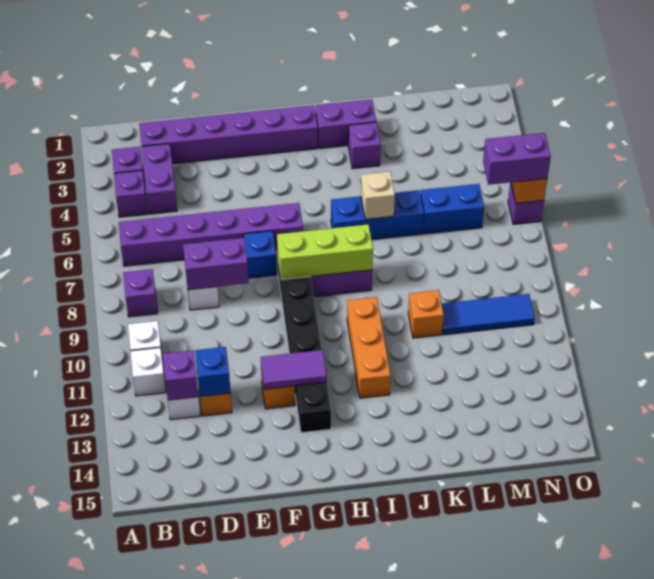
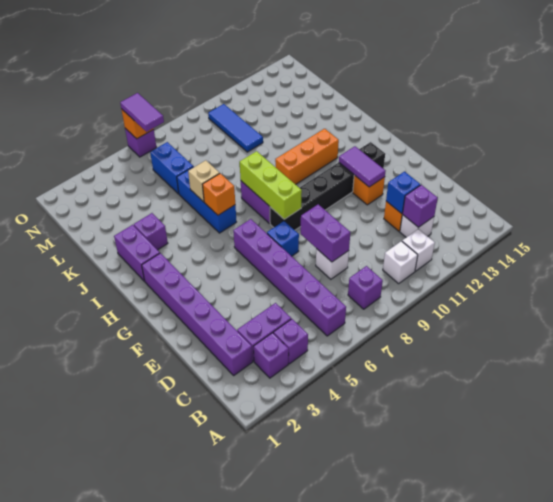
orange 1x1 brick [408,290,444,338] -> orange 1x1 brick moved to [202,173,235,215]
purple 1x2 brick [483,133,551,185] -> purple 1x2 tile [120,93,164,132]

